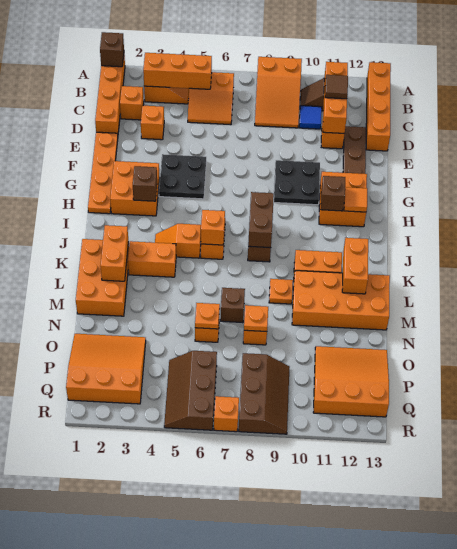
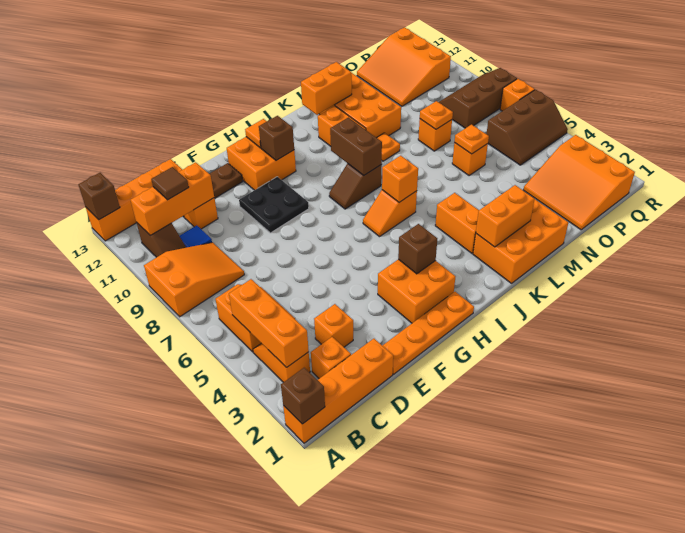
black 2x2 plate [159,154,206,199] -> none
brown 1x2 brick [248,192,274,248] -> brown 1x2 brick turned to [330,117,382,175]
orange 1x2 slope [155,224,201,258] -> none
brown 1x1 brick [220,288,245,323] -> brown 1x1 brick moved to [78,173,120,220]

